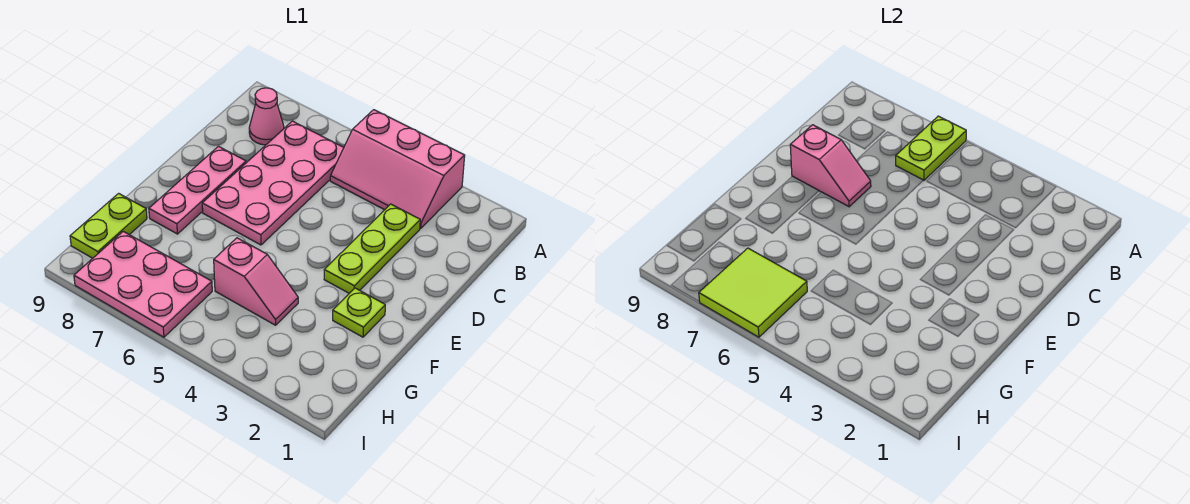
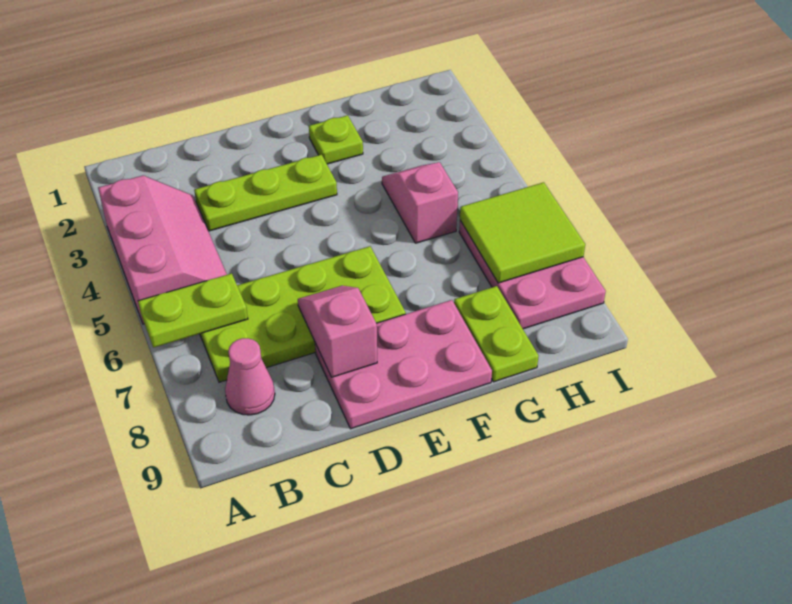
pink 2x4 plate [202,121,344,245] -> lime 2x4 plate [200,246,406,382]
pink 1x3 plate [149,146,246,234] -> pink 2x3 plate [315,300,492,429]
lime 1x2 plate [70,193,147,258] -> lime 1x2 plate turned to [454,286,539,382]

